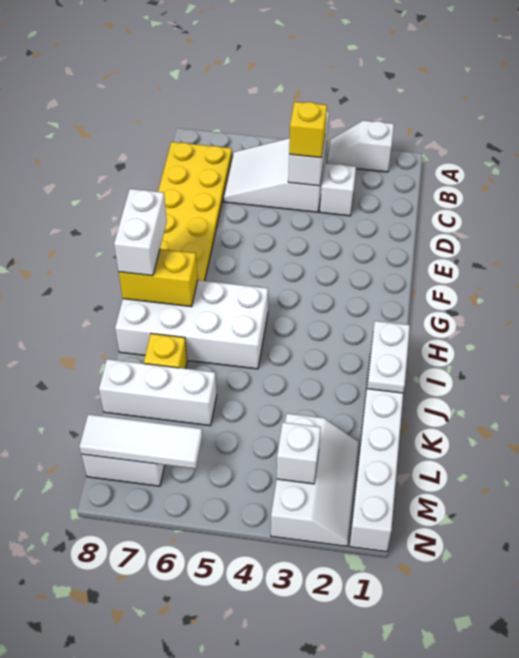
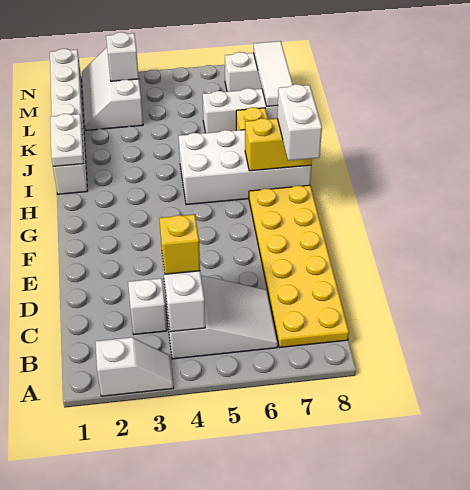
white 1x3 tile [79,414,202,469] -> white 1x3 tile turned to [254,41,293,106]

